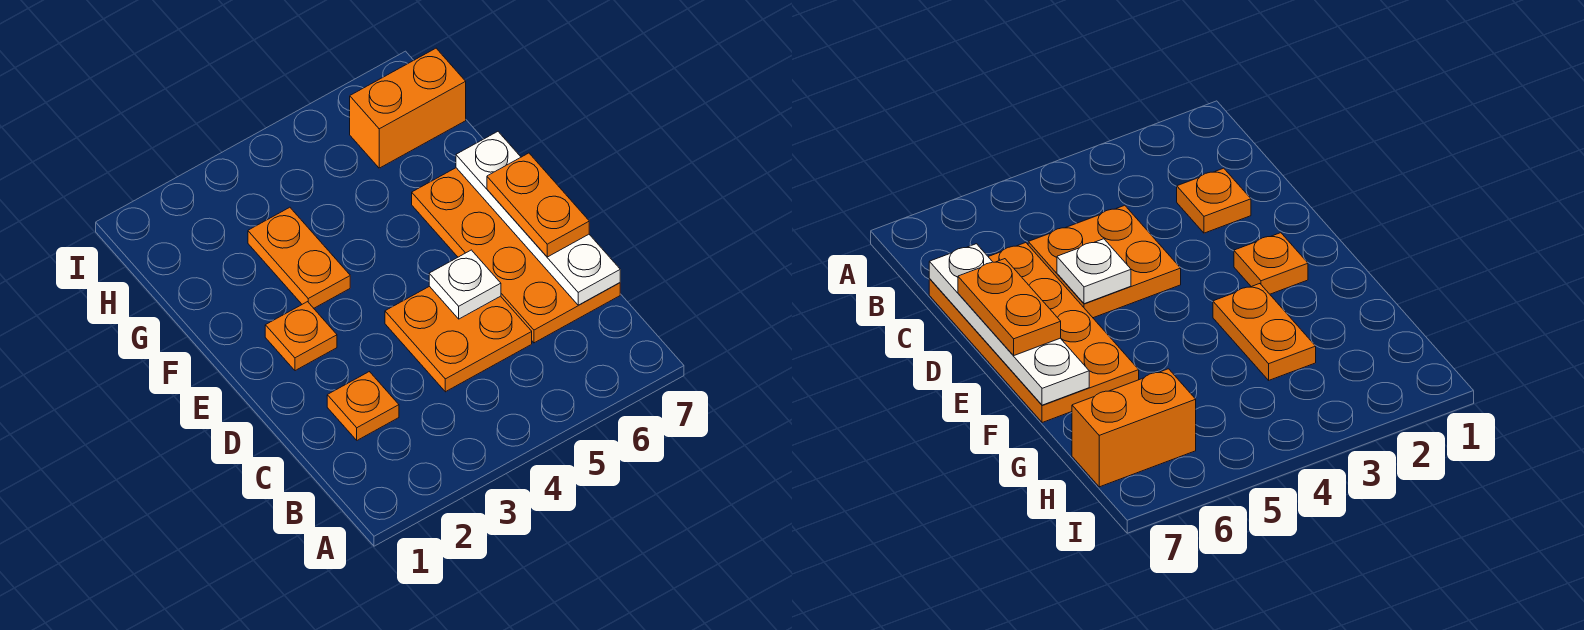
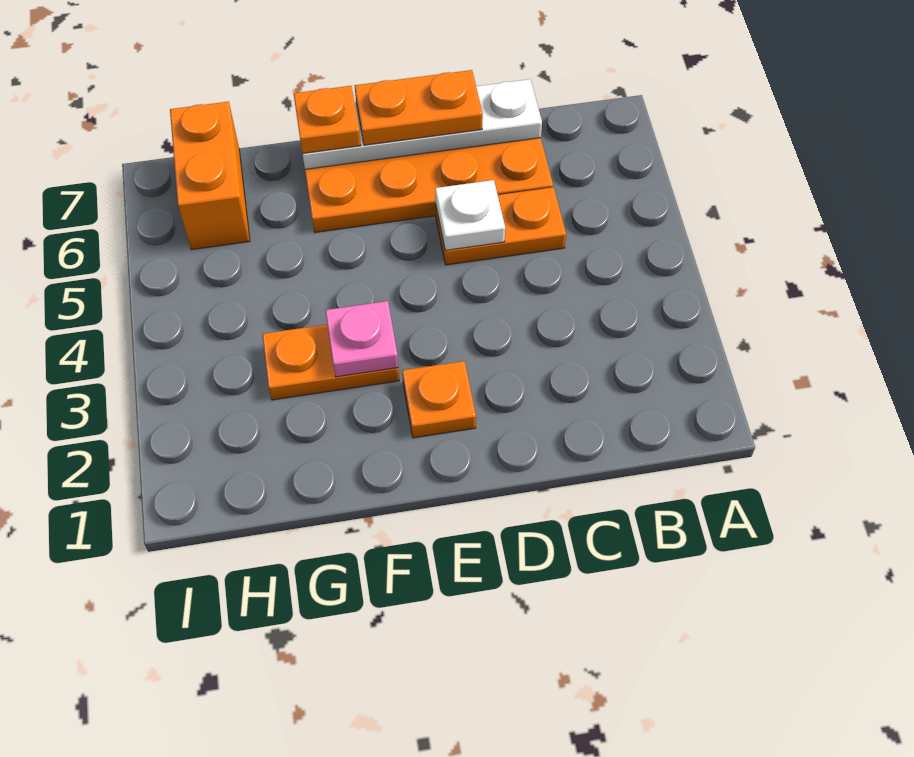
orange 1x1 plate [327,372,399,440] -> orange 1x1 plate moved to [293,86,361,154]
orange 2x2 plate [385,286,532,392] -> orange 1x2 plate [436,187,566,265]
none -> pink 1x1 plate [325,301,398,377]

